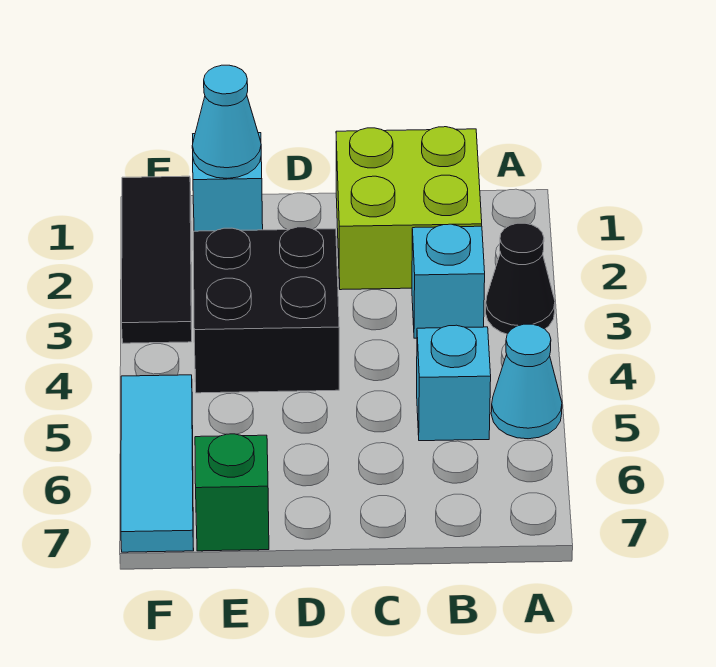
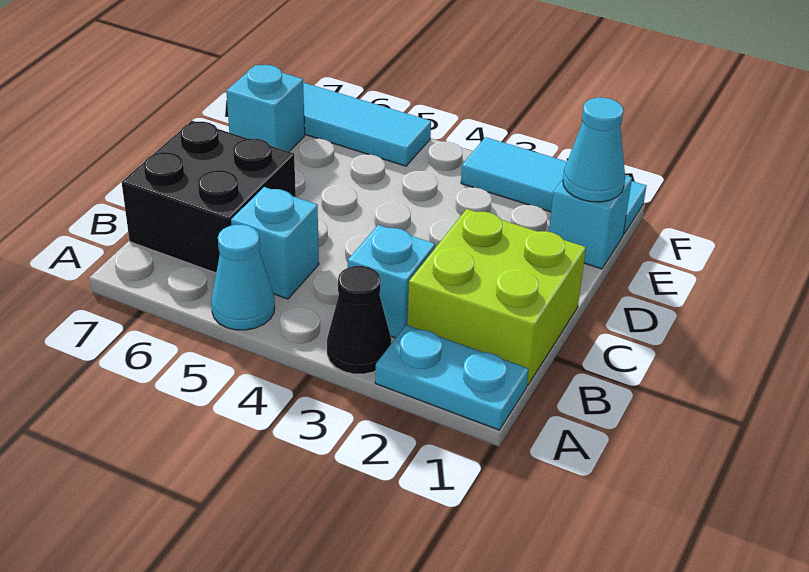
none -> cyan 1x2 plate [375,325,529,430]
black 2x2 brick [193,227,339,393] -> black 2x2 brick moved to [122,121,296,273]
green 1x1 brick [195,434,269,551] -> cyan 1x1 brick [226,65,305,152]
black 1x3 tile [122,176,192,343] -> cyan 1x3 tile [461,137,646,235]

